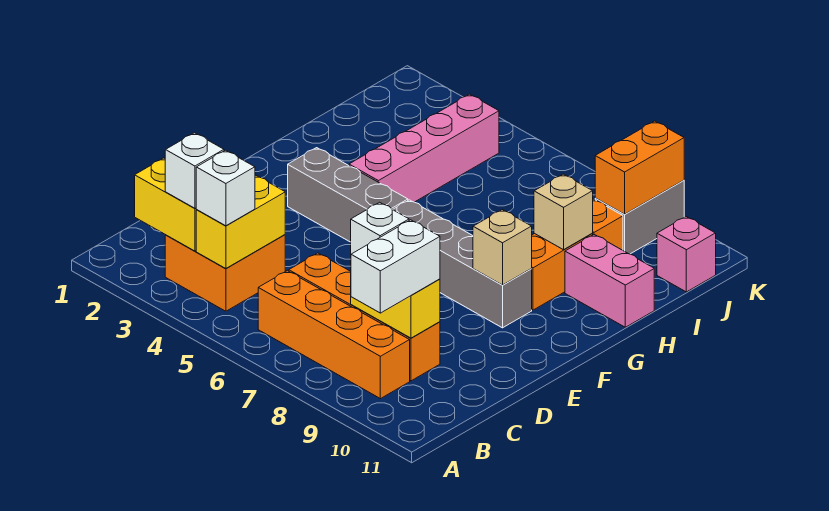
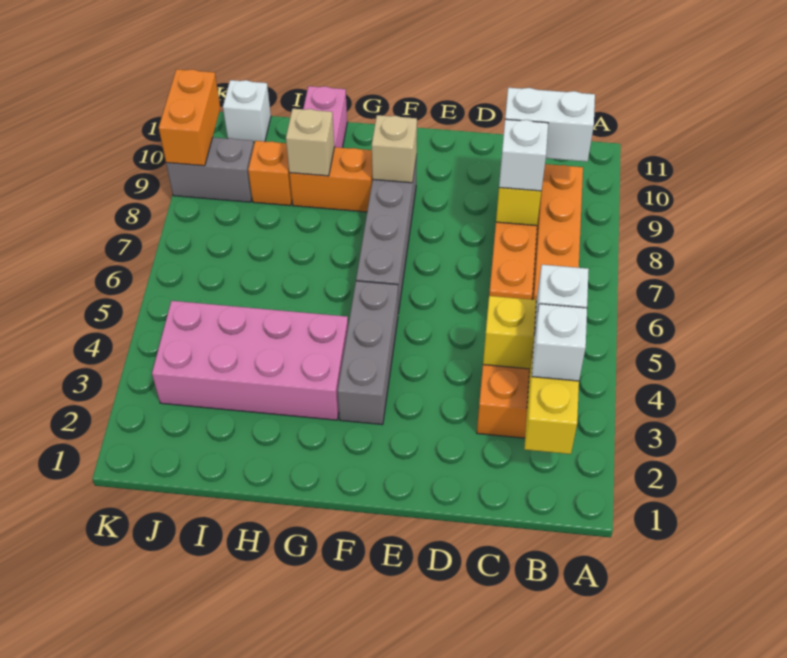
pink 1x4 brick [349,94,499,202] -> pink 2x4 brick [152,301,348,420]
orange 1x2 brick [595,121,684,214] -> orange 1x2 brick turned to [159,69,220,166]
pink 1x1 brick [657,217,716,292] -> white 1x1 brick [223,80,271,142]

